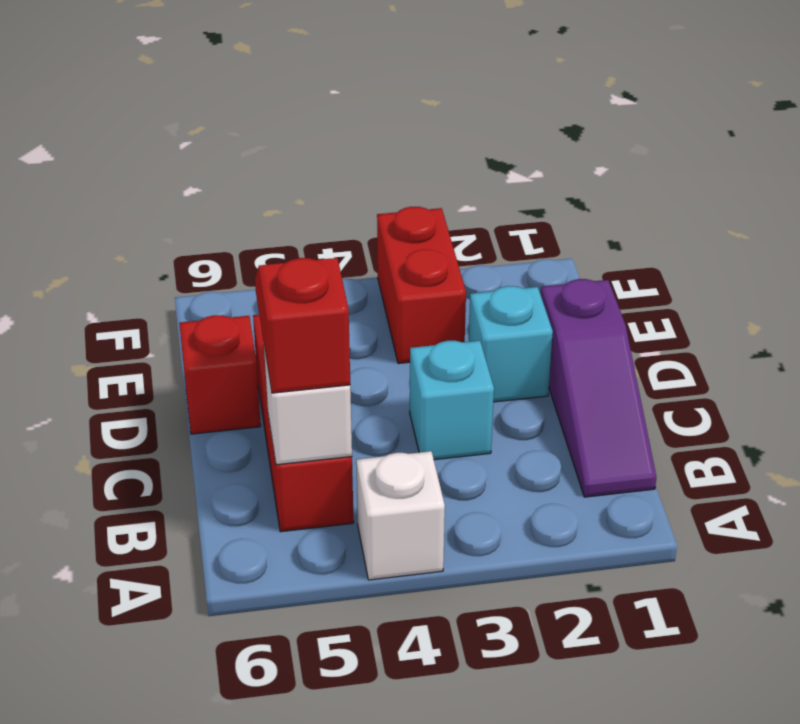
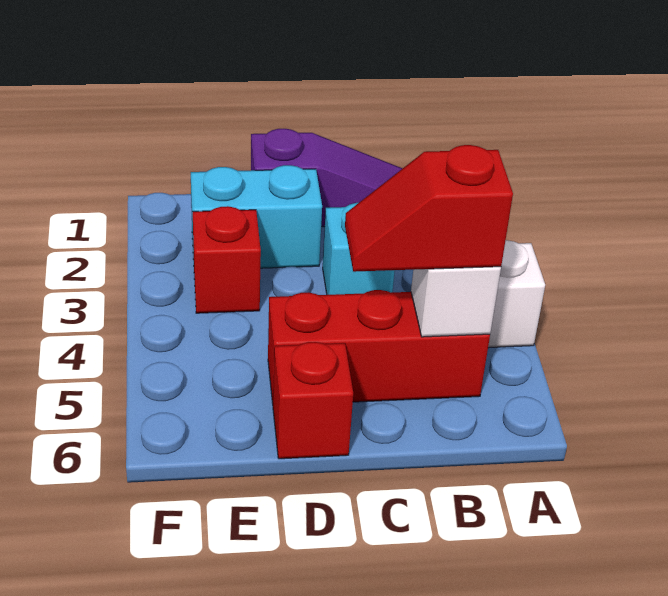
cyan 1x1 brick [469,286,553,402] -> cyan 1x2 brick [191,165,322,268]
red 1x2 brick [377,207,466,364] -> red 1x1 brick [193,206,261,313]

